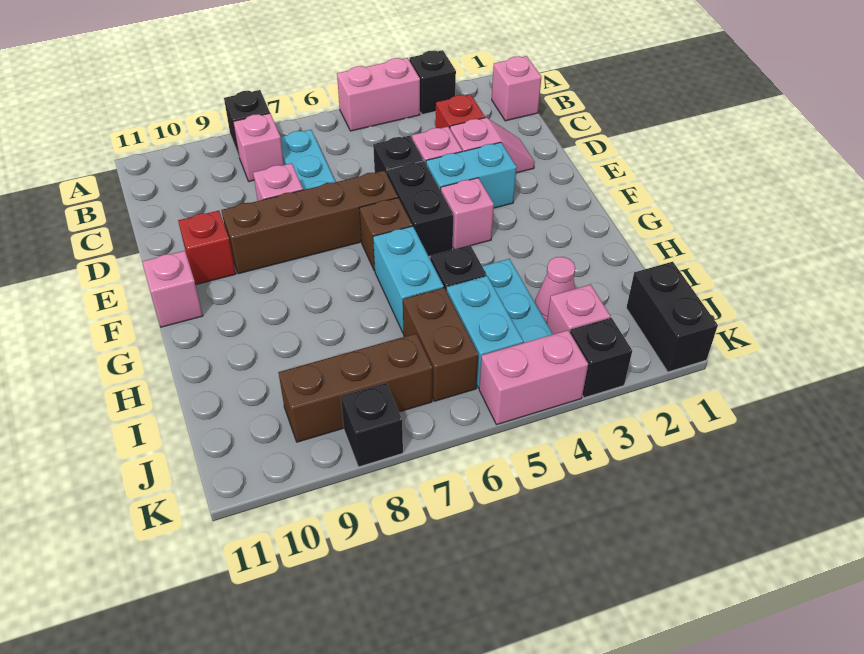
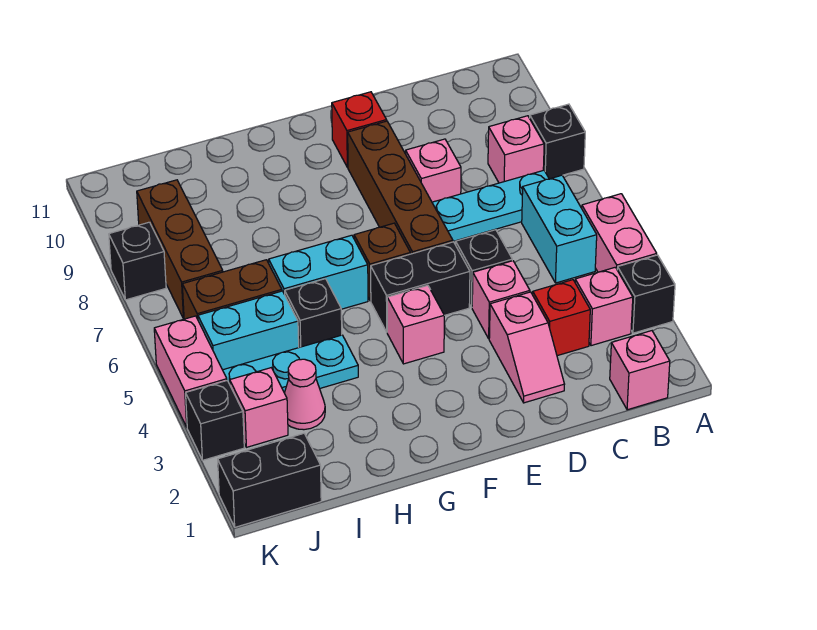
cyan 1x2 brick [426,142,516,208] -> cyan 1x2 brick moved to [522,175,597,283]
pink 1x1 brick [142,251,203,327] -> pink 1x1 brick moved to [575,267,633,346]

